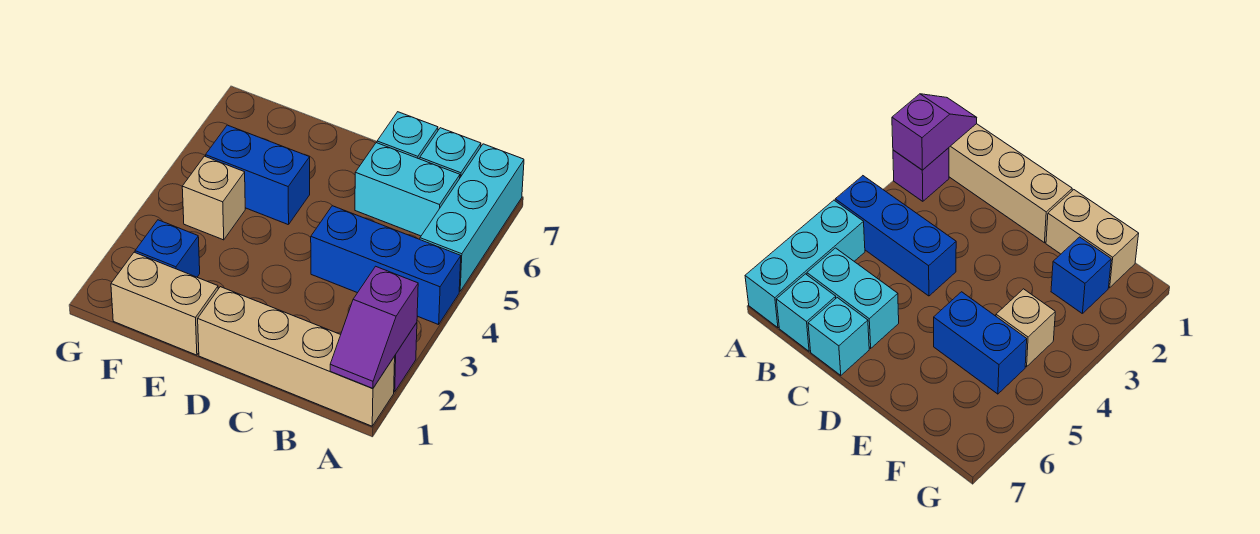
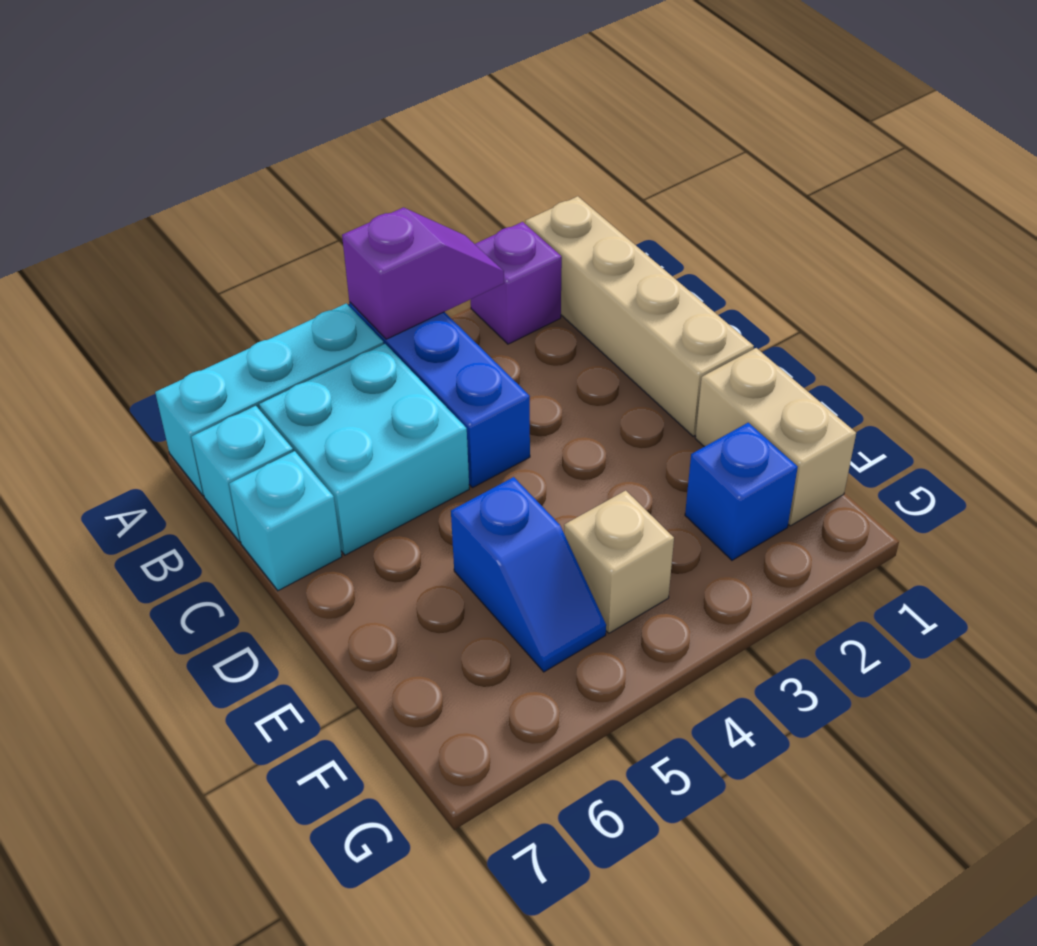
purple 1x2 slope [330,266,418,389] -> purple 1x2 slope moved to [342,207,504,339]
cyan 1x2 brick [355,143,460,236] -> cyan 2x2 brick [259,344,469,555]
blue 1x2 brick [206,125,310,225] -> blue 1x2 slope [451,477,606,672]

